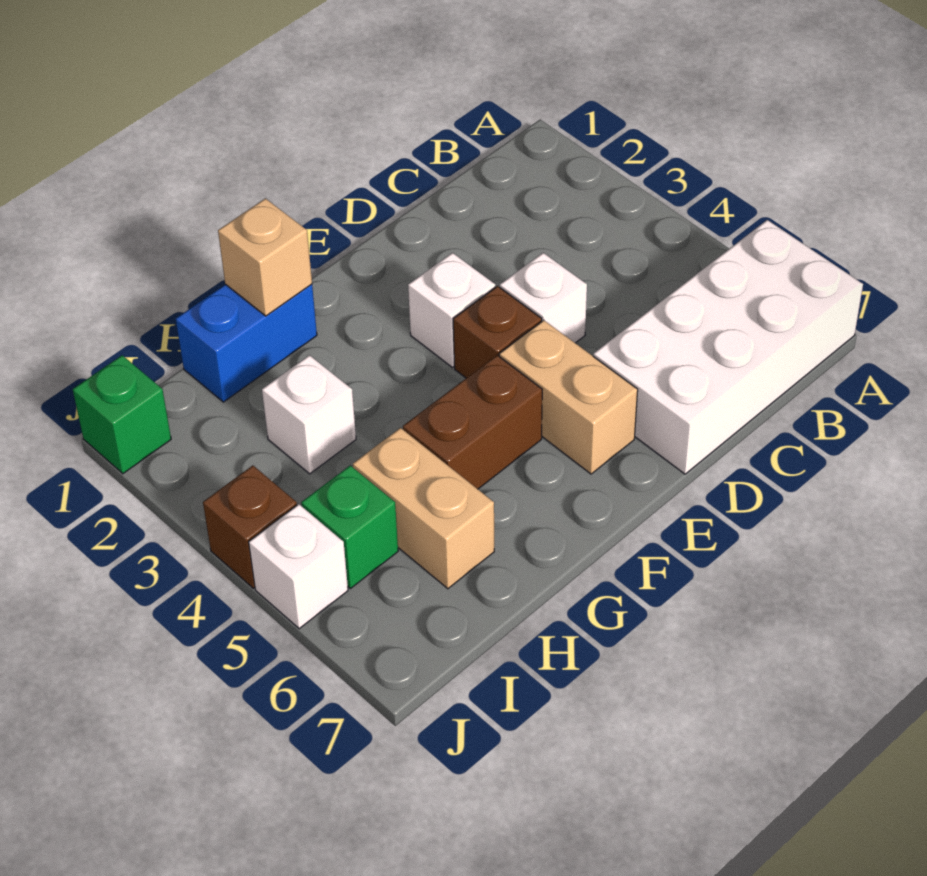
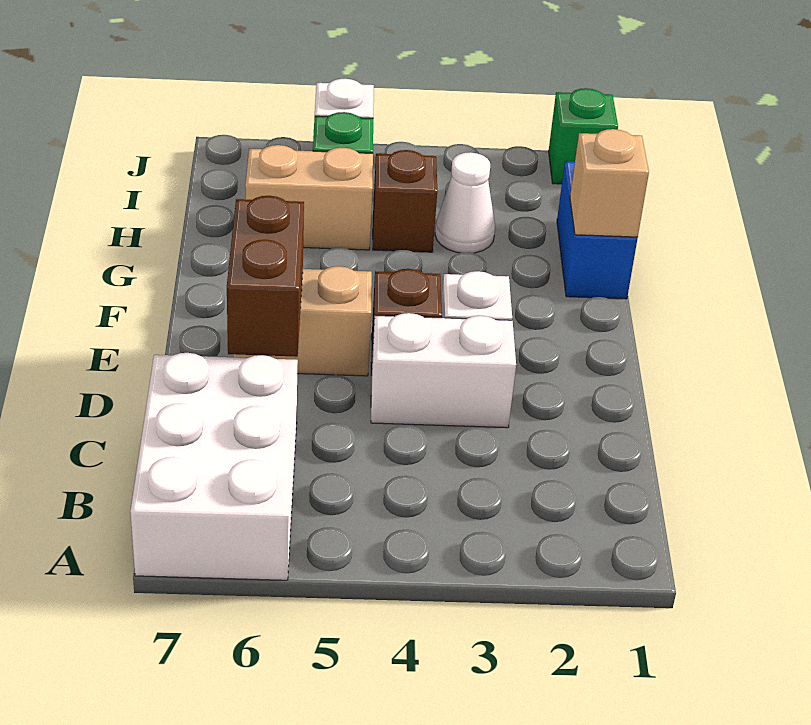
white 2x4 brick [593,220,863,474] -> white 2x3 brick [130,353,298,580]
white 1x1 brick [500,253,587,343] -> white 1x2 brick [371,313,516,428]
brown 1x2 brick [403,355,542,489] -> brown 1x2 brick moved to [227,196,304,357]
white 1x1 brick [262,355,356,474] -> white 1x1 cone [435,152,495,253]
brown 1x1 brick [203,466,297,588] -> brown 1x1 brick moved to [373,150,437,252]

